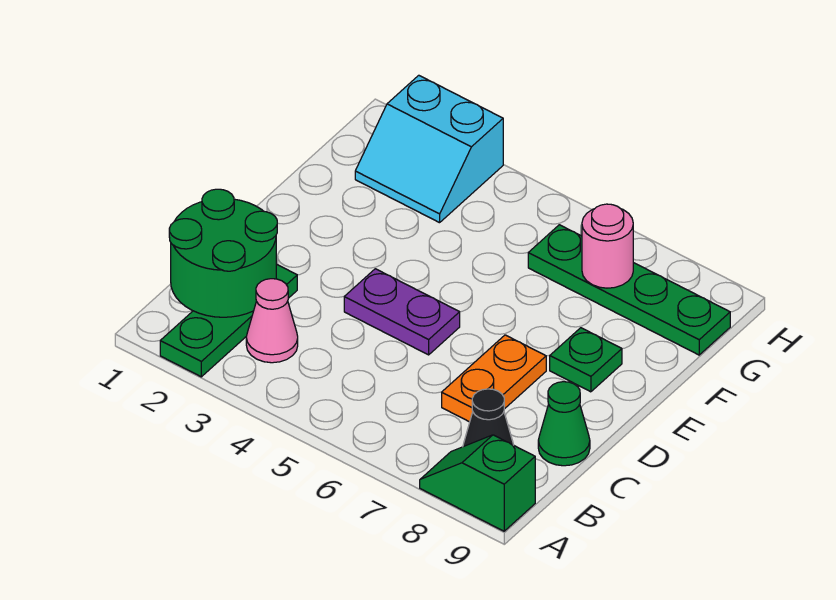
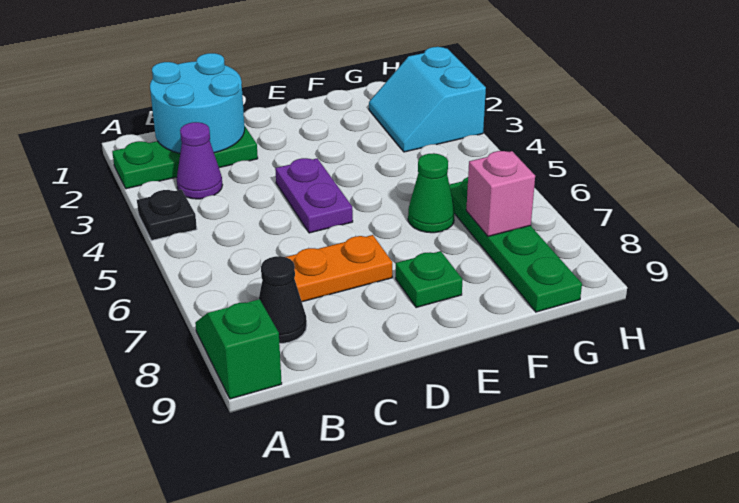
none -> black 1x1 plate [137,190,197,240]
green 2x2 round brick [169,189,277,317] -> cyan 2x2 round brick [150,53,245,153]
pink 1x1 cone [246,279,298,363] -> purple 1x1 cone [177,122,222,199]
green 1x1 cone [538,382,590,466] -> green 1x1 cone moved to [408,153,455,233]
pink 1x1 round brick [582,204,633,288] -> pink 1x1 brick [466,151,535,236]

